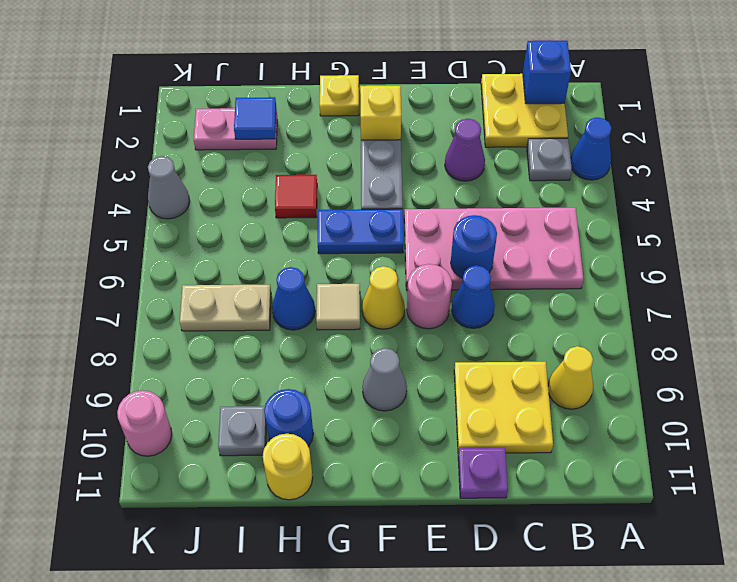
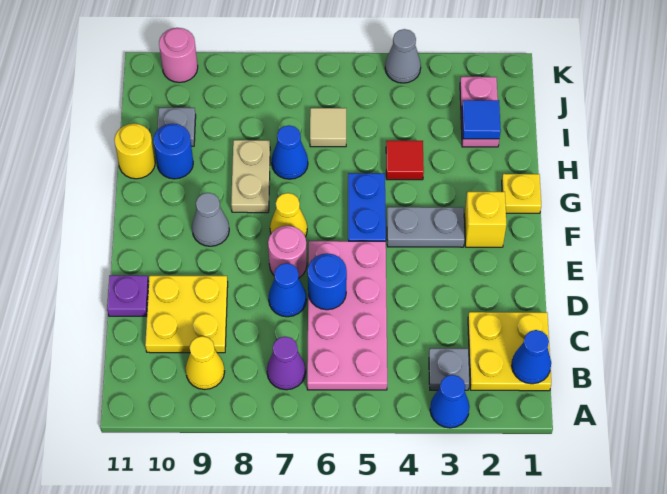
blue 1x1 brick [523,40,571,104] -> blue 1x1 cone [512,330,551,384]
purple 1x1 cone [445,119,485,181] -> purple 1x1 cone moved to [267,336,306,390]
tan 1x1 tile [316,284,360,330] -> tan 1x1 tile moved to [310,108,346,147]
tan 1x2 plate [180,285,271,331] -> tan 1x2 plate moved to [231,140,270,213]

